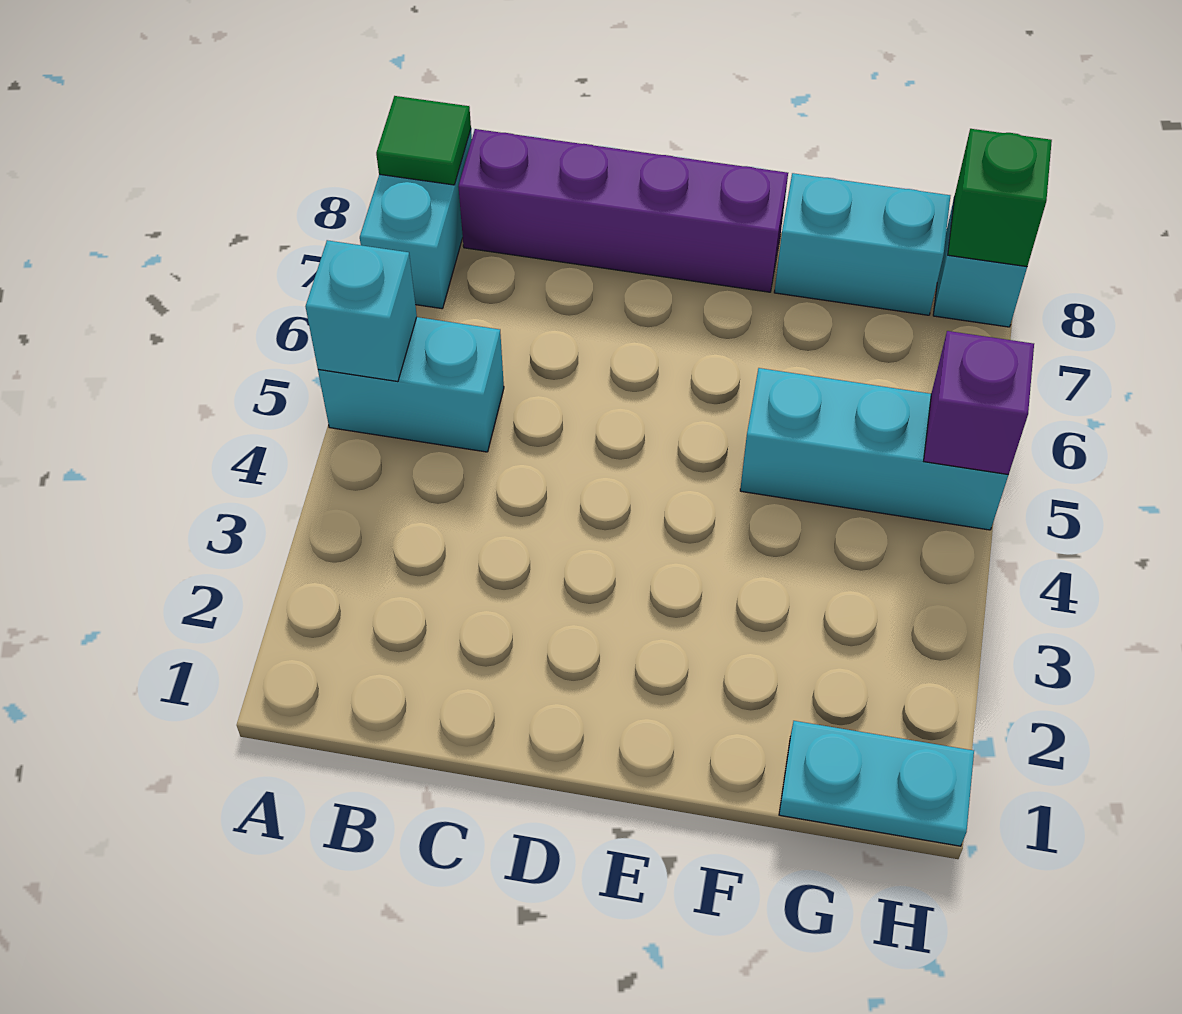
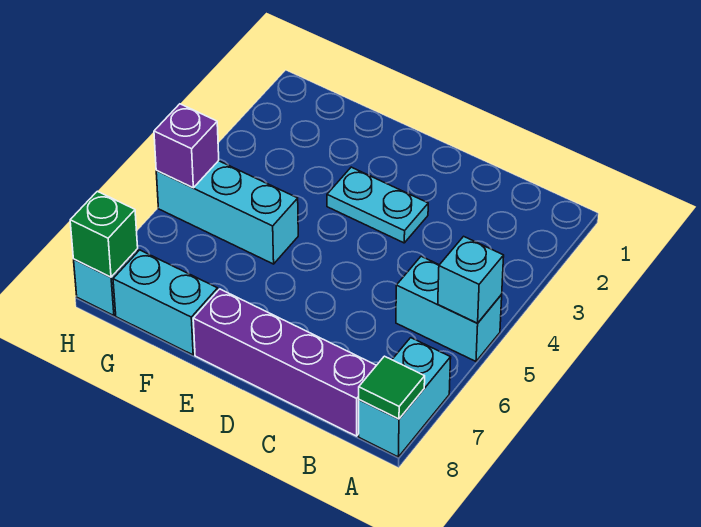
cyan 1x2 plate [779,721,974,846] -> cyan 1x2 plate moved to [327,167,428,243]

